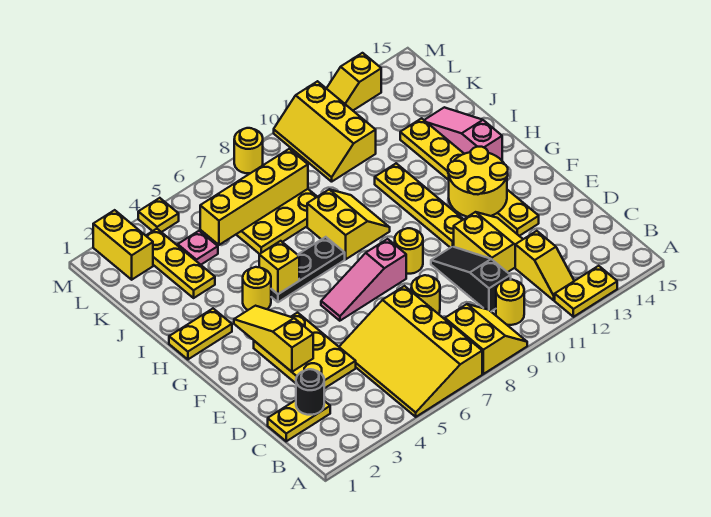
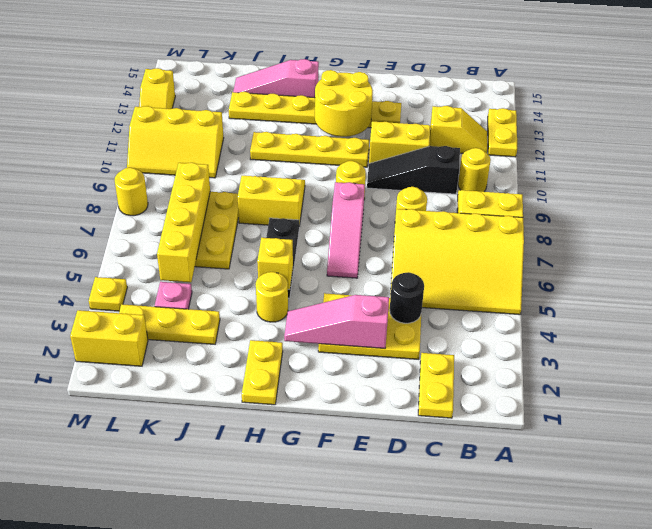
black 1x1 round brick [296,369,324,415] -> black 1x1 round brick moved to [390,272,424,323]
yellow 1x3 slope [234,306,313,372] -> pink 1x3 slope [284,295,389,348]

